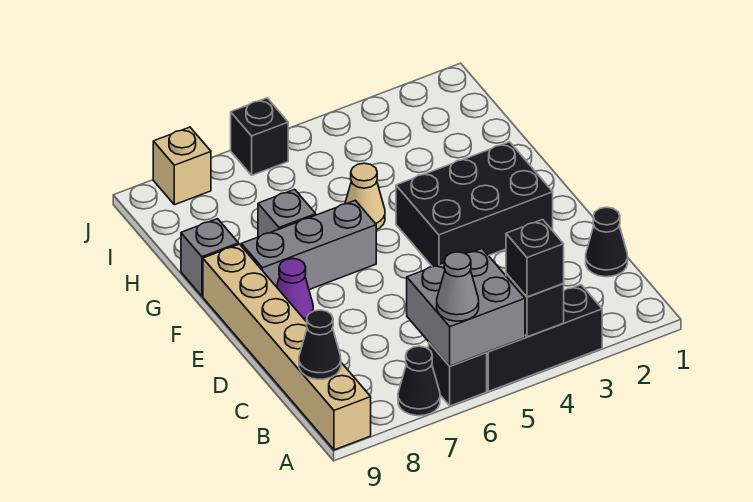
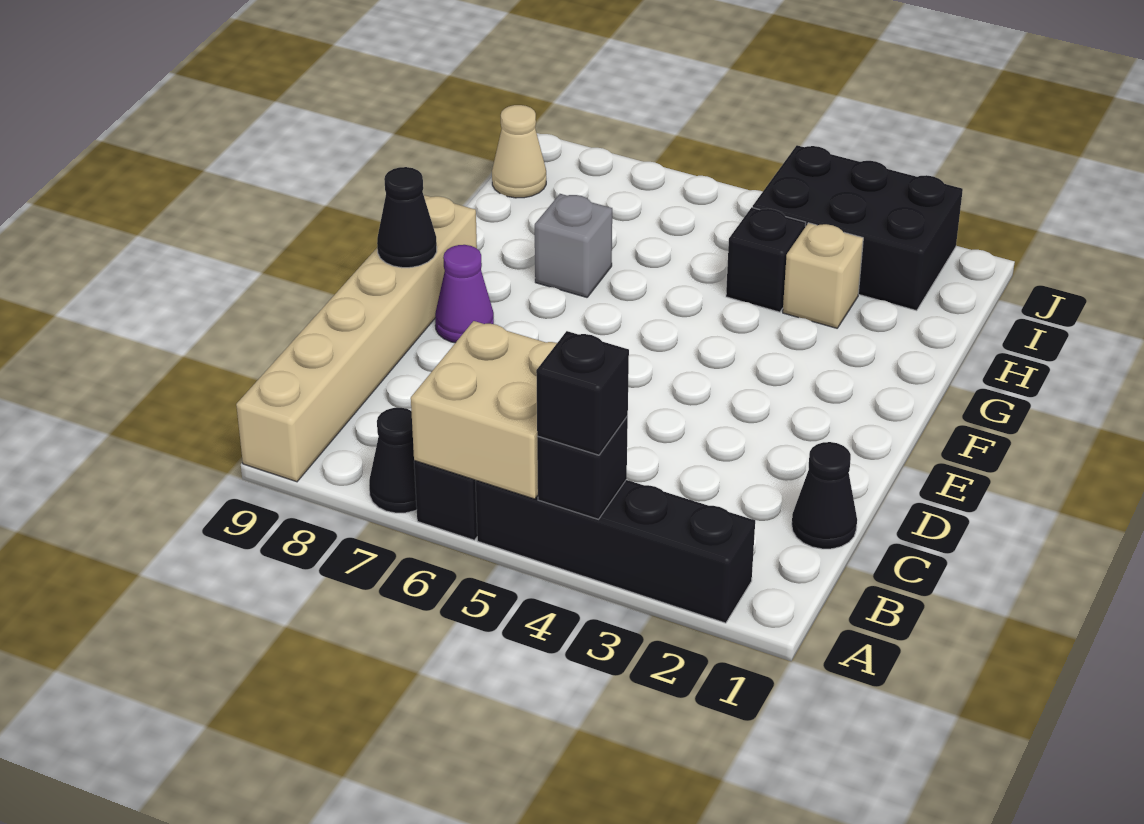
black 1x3 brick [487,285,602,391] -> black 1x4 brick [475,480,755,623]
grey 2x2 brick [407,249,525,366] -> tan 2x2 brick [411,321,557,499]
grey 1x1 cone [437,252,479,321] -> none
black 1x1 cone [299,310,341,379] -> black 1x1 cone moved to [377,167,437,268]
black 2x3 brick [396,142,553,267] -> black 2x3 brick moved to [752,145,963,311]
grey 1x3 brick [241,200,376,290] -> none
tan 1x1 cone [345,163,385,230] -> tan 1x1 cone moved to [492,105,546,198]
grey 1x1 brick [181,219,239,296] -> none
black 1x1 brick [231,98,288,175] -> black 1x1 brick moved to [726,207,806,312]
tan 1x1 brick [153,127,211,205] -> tan 1x1 brick moved to [783,223,863,328]

